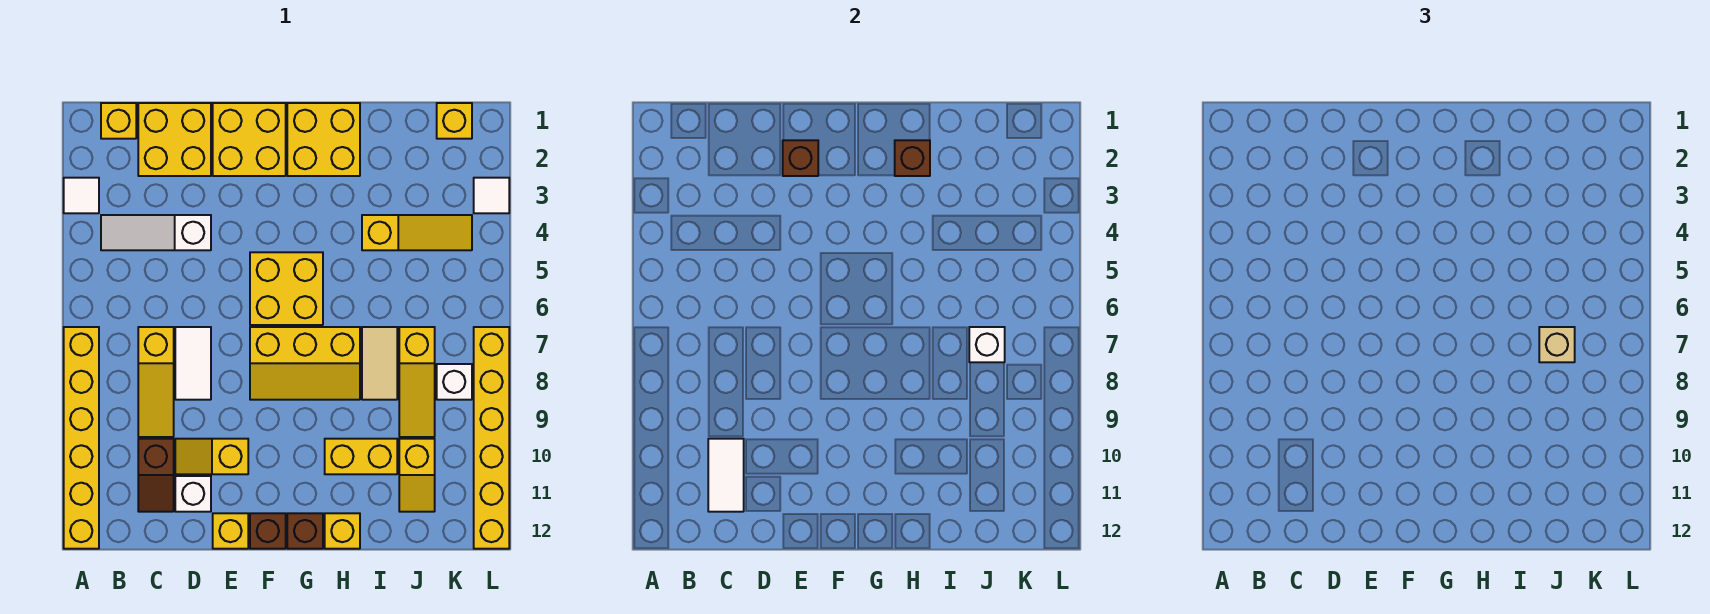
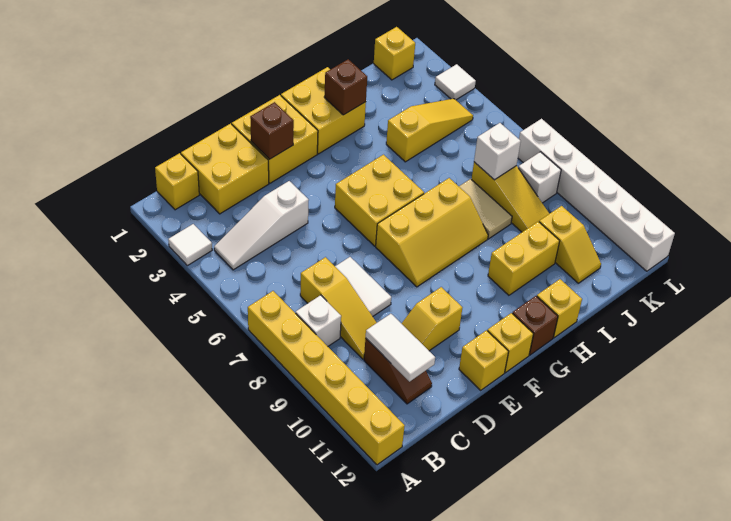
white 1x1 brick [175,476,211,512] -> white 1x1 brick moved to [296,295,341,346]
brown 1x1 brick [250,513,286,549] -> yellow 1x1 brick [488,313,533,373]
tan 1x1 brick [1539,327,1575,362] -> none
yellow 1x6 brick [474,327,509,549] -> white 1x6 brick [518,119,675,271]

